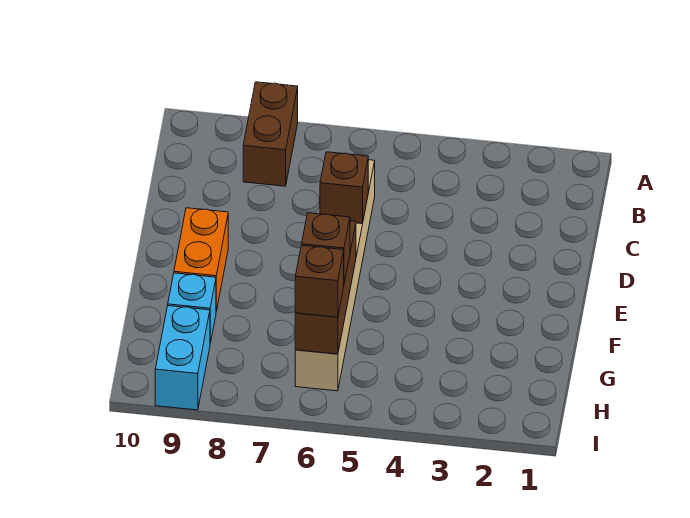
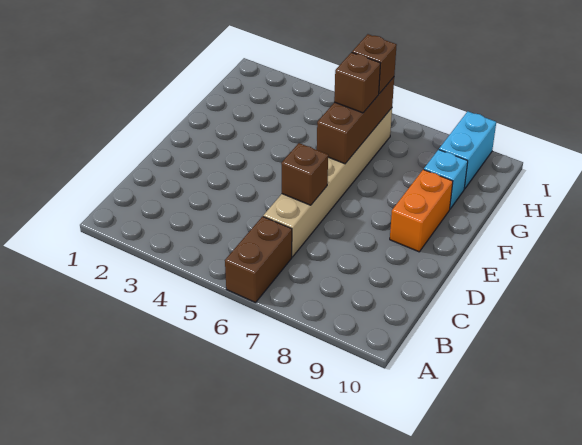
brown 1x2 brick [243,82,298,186] -> brown 1x2 brick moved to [225,216,292,303]

